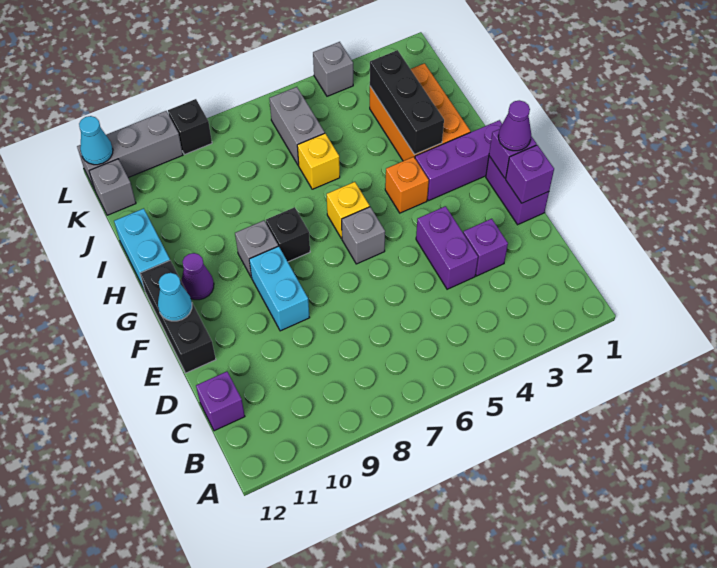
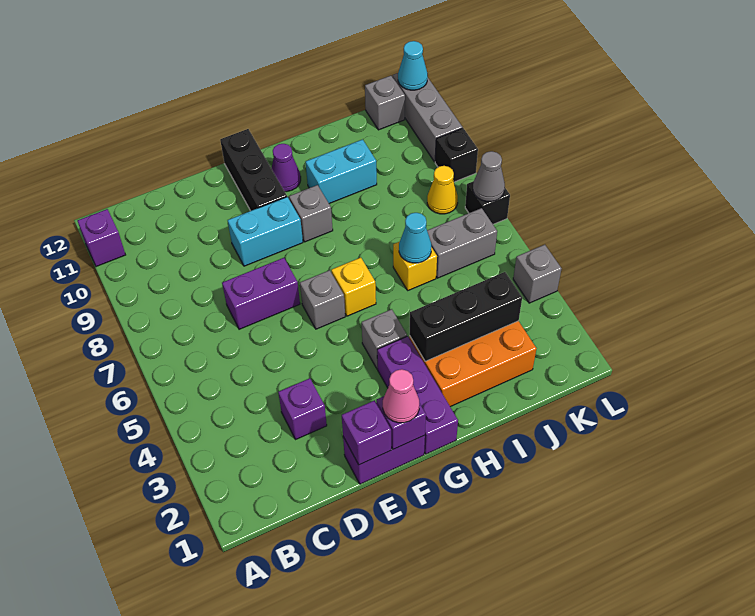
purple 1x1 brick [196,372,245,431] -> purple 1x1 brick moved to [78,209,125,267]
purple 1x2 brick [416,206,478,289] -> purple 1x2 brick moved to [222,258,300,329]
black 1x3 brick [140,261,216,373] -> black 1x3 brick turned to [220,129,287,211]
purple 1x1 cone [498,100,531,151] -> pink 1x1 cone [383,369,419,423]
cyan 1x1 cone [158,273,192,321] -> cyan 1x1 cone moved to [399,213,431,263]
orange 1x1 brick [385,157,429,213] -> grey 1x1 brick [362,309,407,369]
black 1x1 brick [266,207,310,262] -> black 1x1 brick moved to [465,181,510,224]
cyan 1x2 brick [114,208,170,290] -> cyan 1x2 brick moved to [306,139,377,203]
none -> yellow 1x1 cone [427,166,458,214]
none -> grey 1x1 cone [473,151,505,201]

